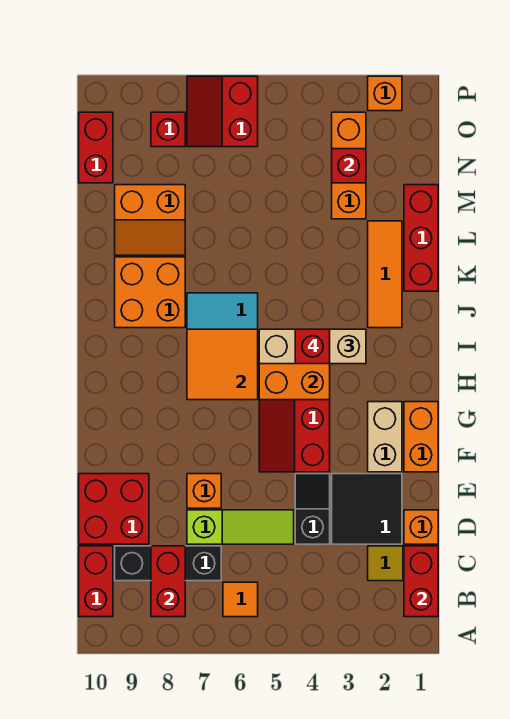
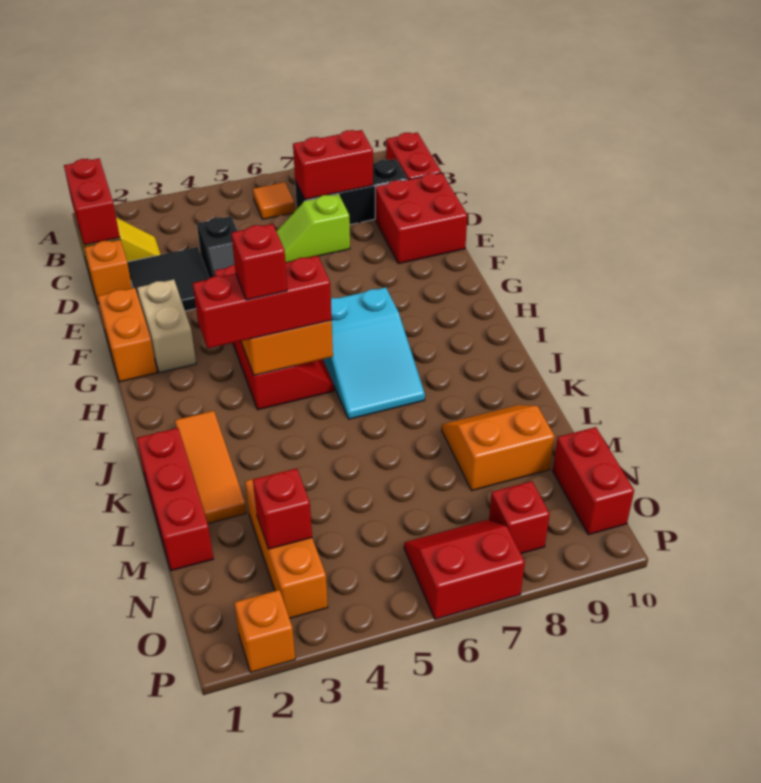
red 1x2 brick [151,546,185,617] -> red 1x2 brick turned to [293,130,373,199]
lime 1x3 slope [187,510,294,544] -> lime 1x2 slope [276,194,350,263]
orange 1x1 brick [187,474,221,508] -> none
orange 2x2 tile [187,329,258,400] -> none
tan 1x3 brick [259,329,366,364] -> red 1x3 brick [193,256,332,348]
orange 2x2 brick [115,257,185,328] -> none
red 2x2 slope [187,76,258,147] -> red 2x2 slope turned to [404,520,525,619]

